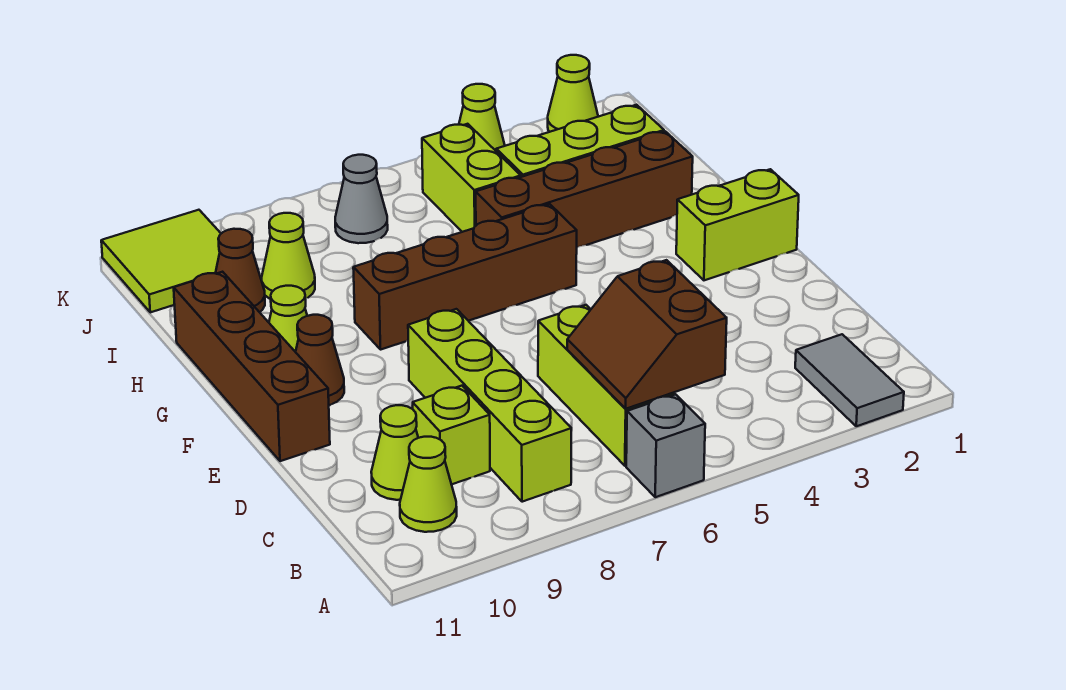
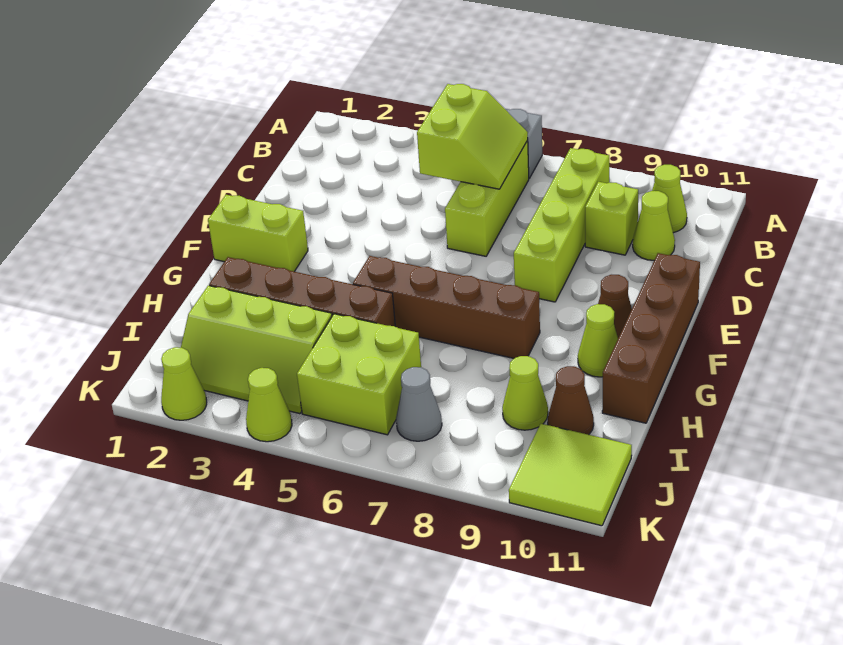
grey 1x2 tile [795,334,904,426] -> none
brown 2x2 slope [567,260,727,409] -> lime 2x2 slope [417,84,528,189]
lime 1x2 brick [422,124,521,232] -> lime 2x2 brick [297,314,421,435]

